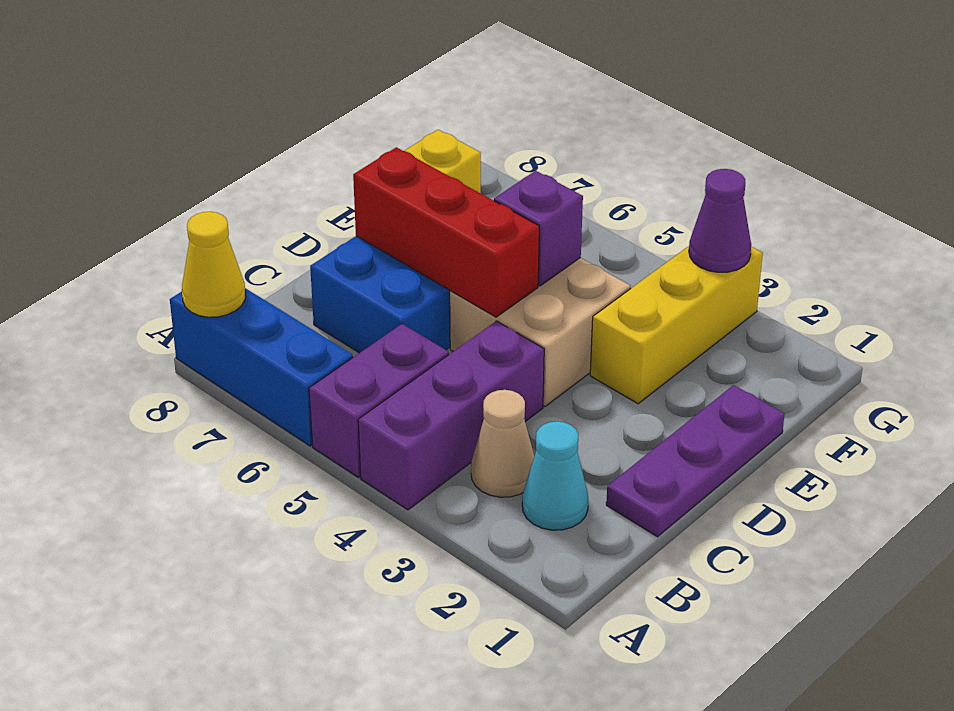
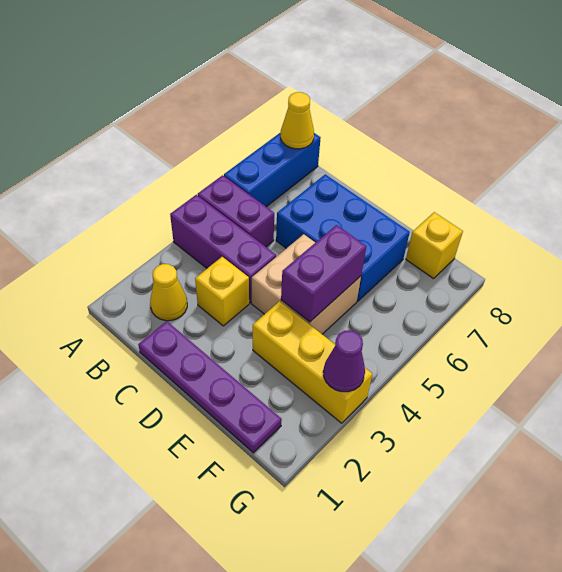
cyan 1x1 cone [522,421,588,530] -> yellow 1x1 cone [150,264,187,321]
tan 1x1 cone [471,390,534,497] -> none
purple 1x3 plate [606,385,785,537] -> purple 1x4 plate [138,321,282,453]
none -> yellow 1x1 brick [195,257,249,326]
red 1x3 brick [353,147,539,317] -> none
purple 1x1 brick [494,171,583,286] -> purple 1x2 brick [281,225,366,322]

